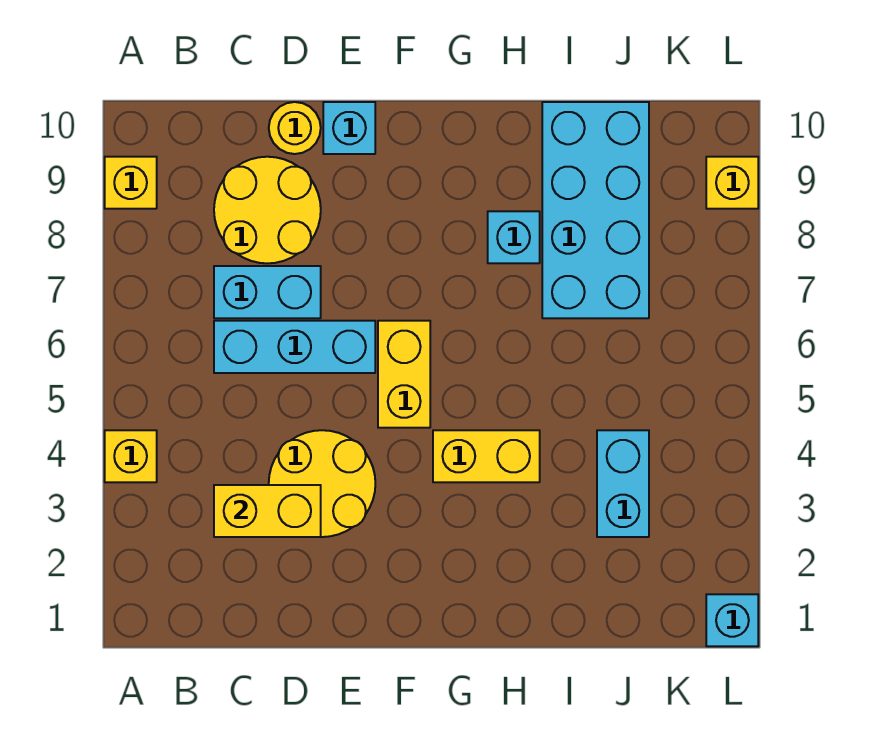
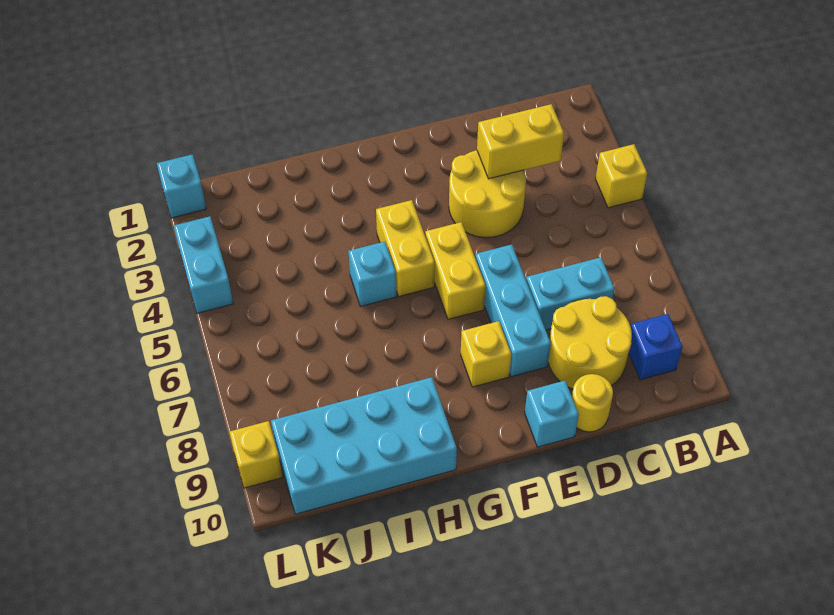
yellow 1x1 brick [105,157,157,209] -> yellow 1x1 brick moved to [461,321,511,387]
none -> blue 1x1 brick [629,314,682,380]
cyan 1x3 brick [214,321,375,373] -> cyan 1x3 brick turned to [475,244,551,377]
yellow 1x2 brick [433,430,540,482] -> yellow 1x2 brick turned to [376,200,435,296]
cyan 1x1 brick [488,211,540,263] -> cyan 1x1 brick moved to [348,242,397,306]
cyan 2x4 brick [542,102,649,318] -> cyan 2x4 brick turned to [271,377,457,514]
cyan 1x2 brick [597,430,649,537] -> cyan 1x2 brick moved to [174,216,233,313]

